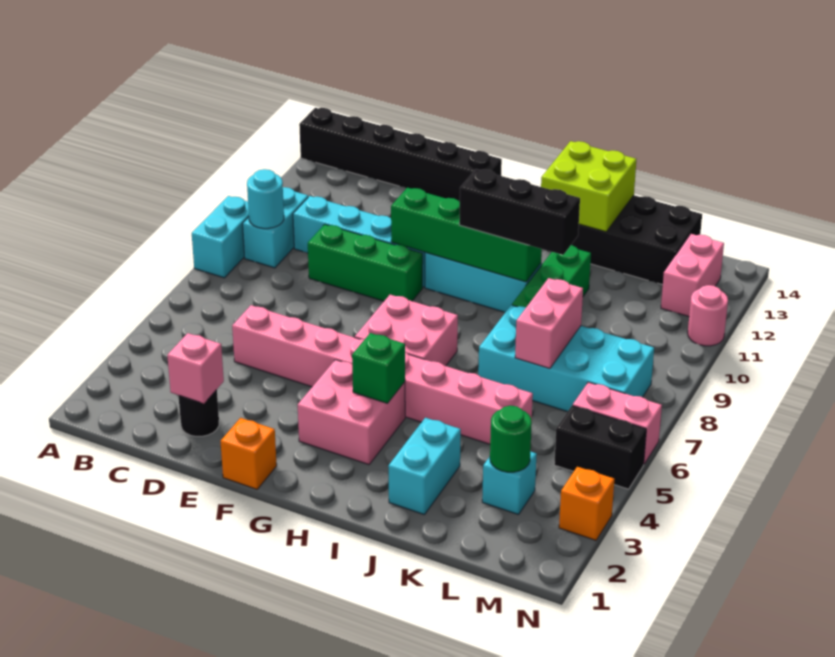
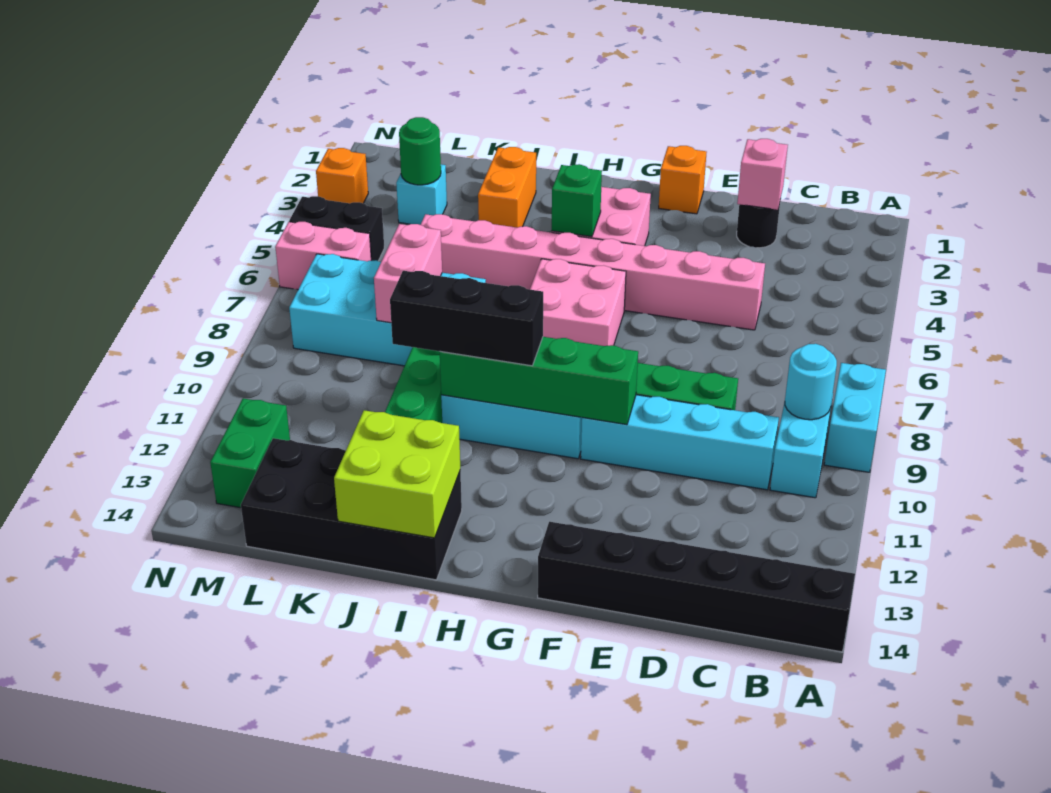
cyan 1x2 brick [388,418,461,515] -> orange 1x2 brick [478,147,536,228]
pink 1x2 brick [661,234,724,317] -> green 1x2 brick [210,398,290,508]
pink 1x1 round brick [688,285,728,346] -> none

